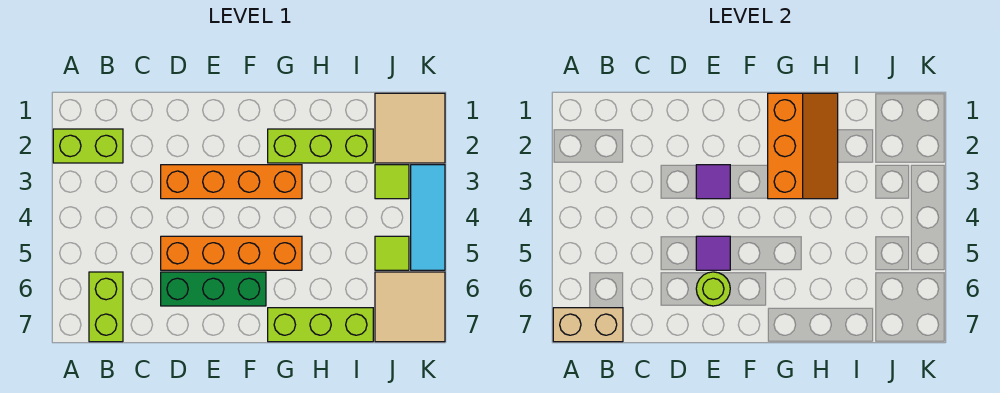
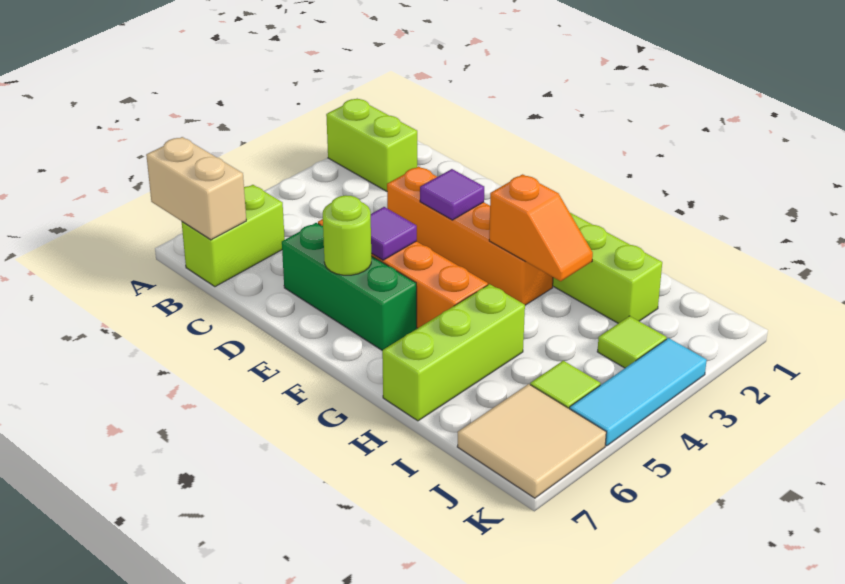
orange 2x3 slope [768,93,838,199] -> orange 1x2 slope [489,174,593,281]
lime 1x3 brick [268,308,373,342] -> lime 1x3 brick turned to [382,284,525,421]
tan 2x2 tile [375,93,445,163] -> none

